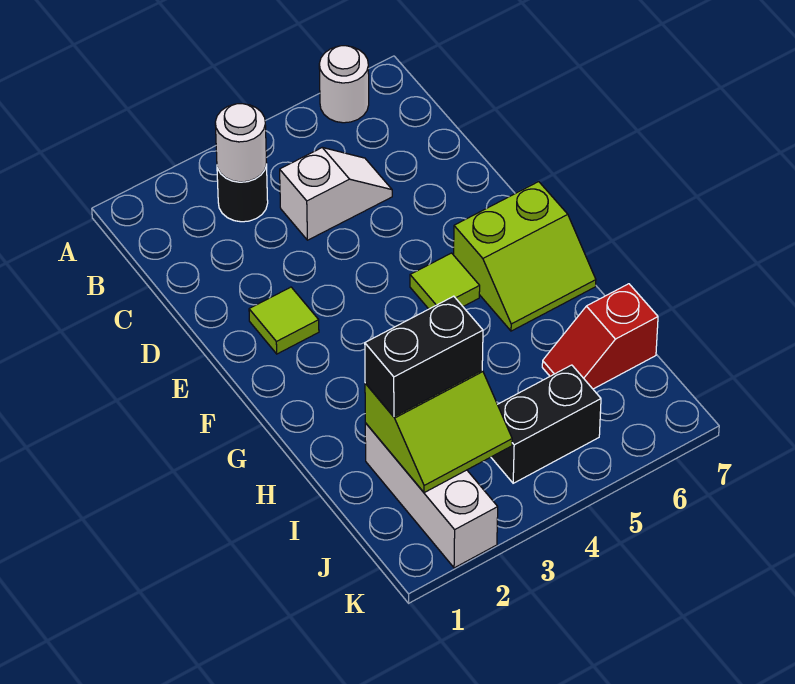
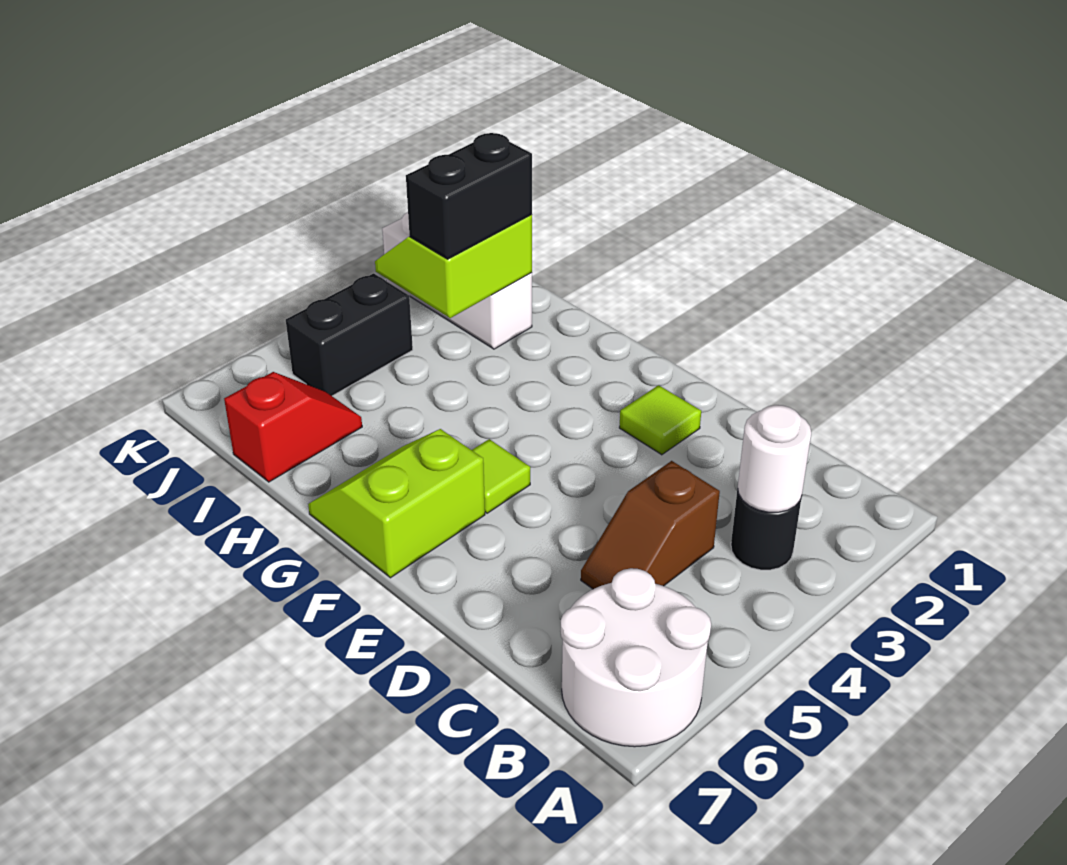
white 1x1 round brick [319,46,369,123] -> white 2x2 round brick [560,568,711,747]
white 1x2 slope [280,148,392,240] -> brown 1x2 slope [581,461,720,589]

